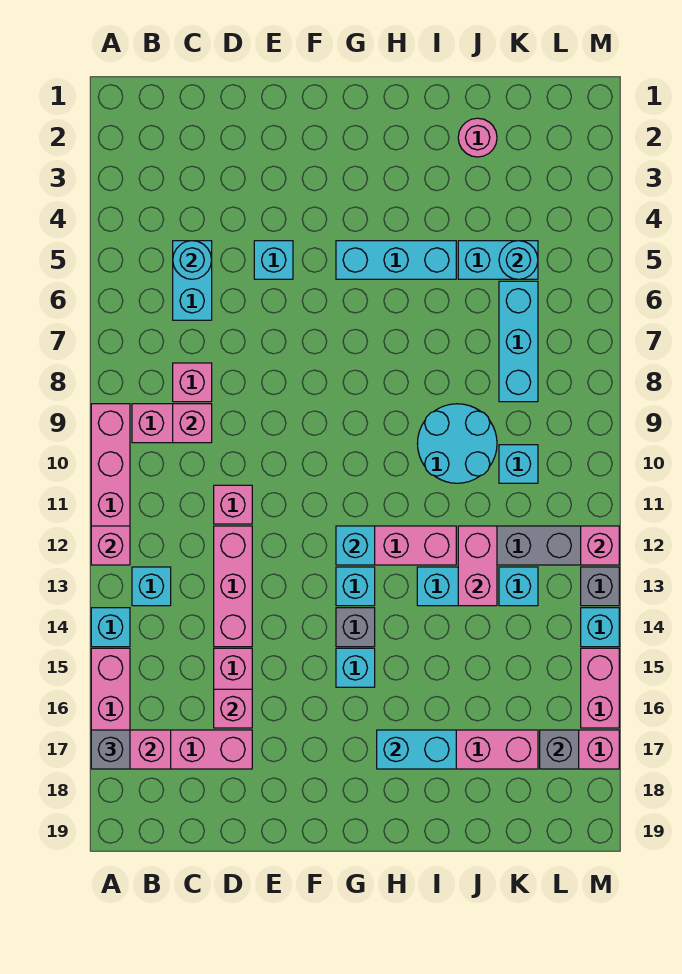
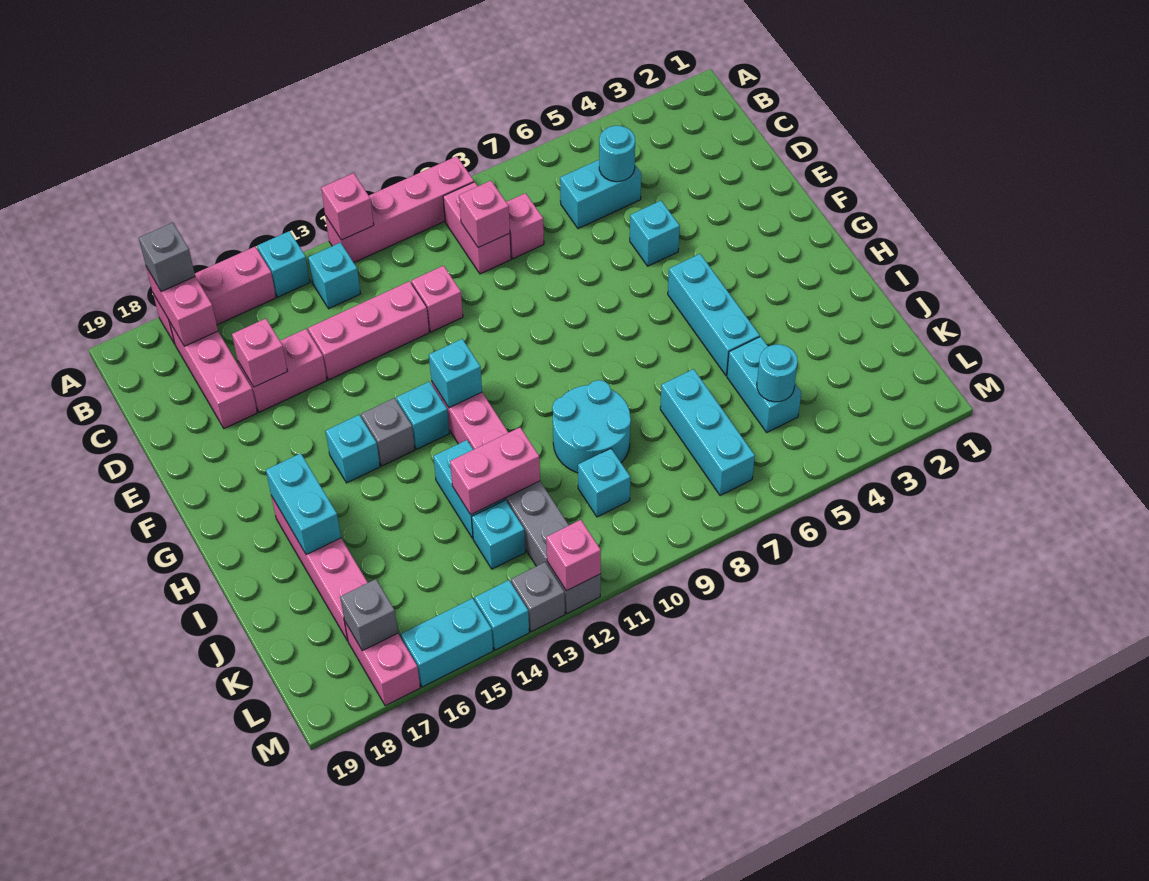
pink 1x1 round brick [458,118,497,157] -> none
cyan 1x3 brick [499,281,538,402] -> cyan 1x3 brick turned to [660,369,755,496]
pink 1x2 brick [581,648,619,728] -> cyan 1x2 brick [401,598,493,687]

